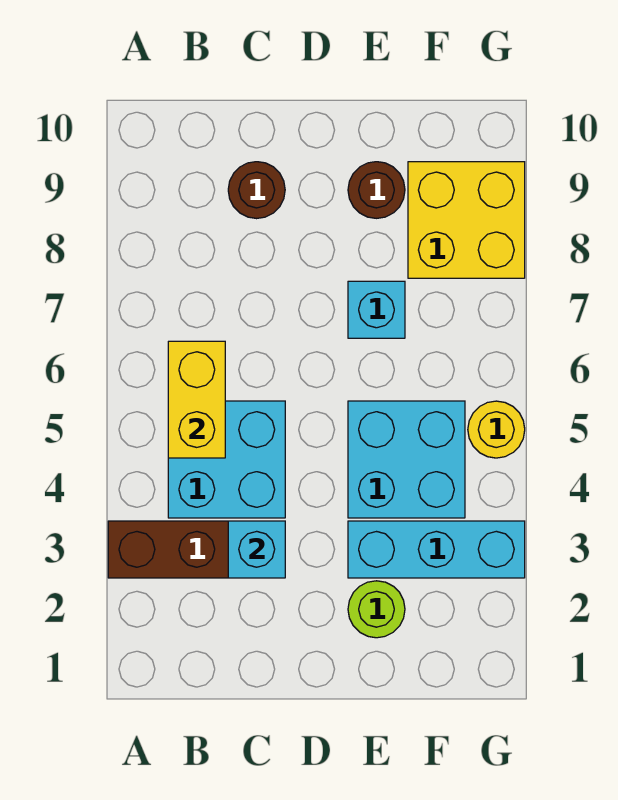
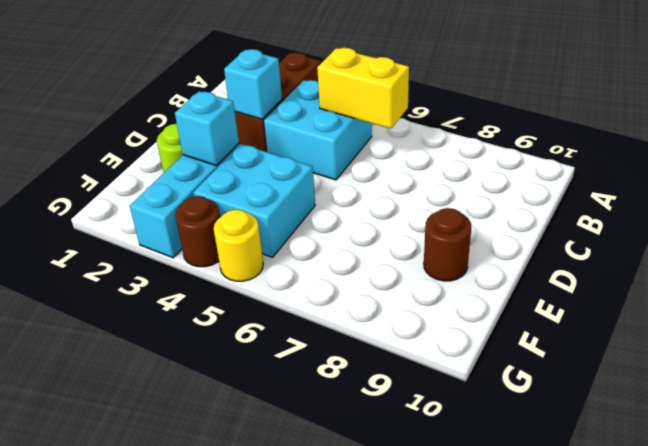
brown 1x1 round brick [228,162,285,219] -> brown 1x1 round brick moved to [175,196,220,267]
cyan 1x1 brick [348,281,405,338] -> cyan 1x1 brick moved to [175,91,239,165]
yellow 2x2 brick [408,162,525,278] -> none

